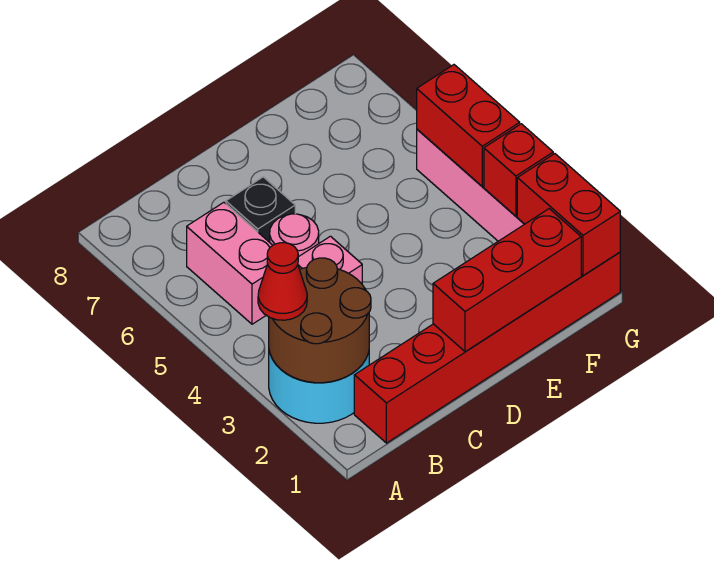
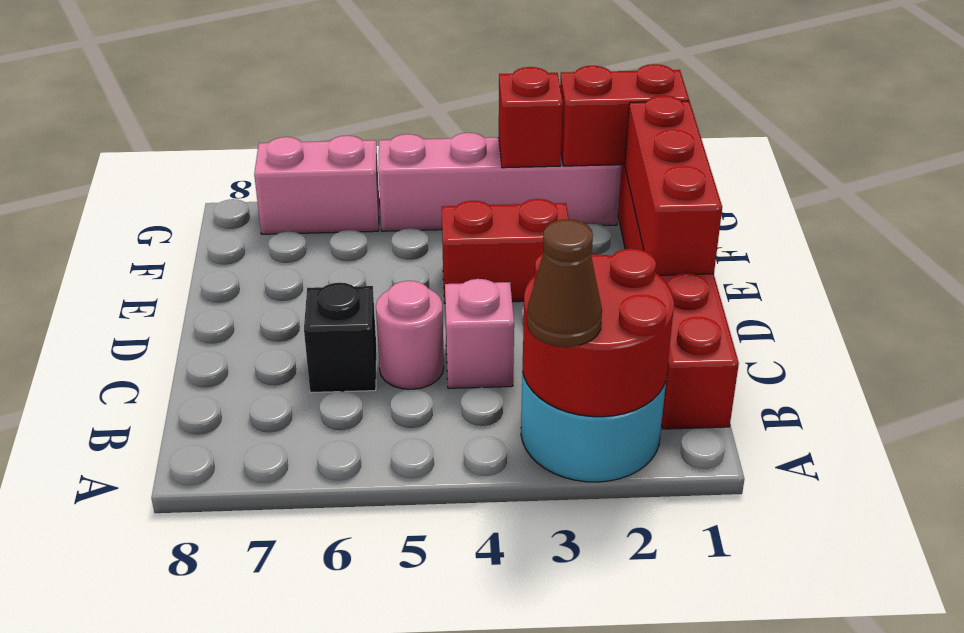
brown 2x2 round brick [269,258,371,383] -> red 2x2 round brick [523,248,674,417]
red 1x1 cone [258,243,307,320] -> brown 1x1 cone [527,219,602,347]
pink 1x2 brick [187,202,273,324] -> pink 1x2 brick moved to [254,136,379,234]
red 1x2 brick [417,65,520,186] -> red 1x2 brick moved to [442,199,569,303]

